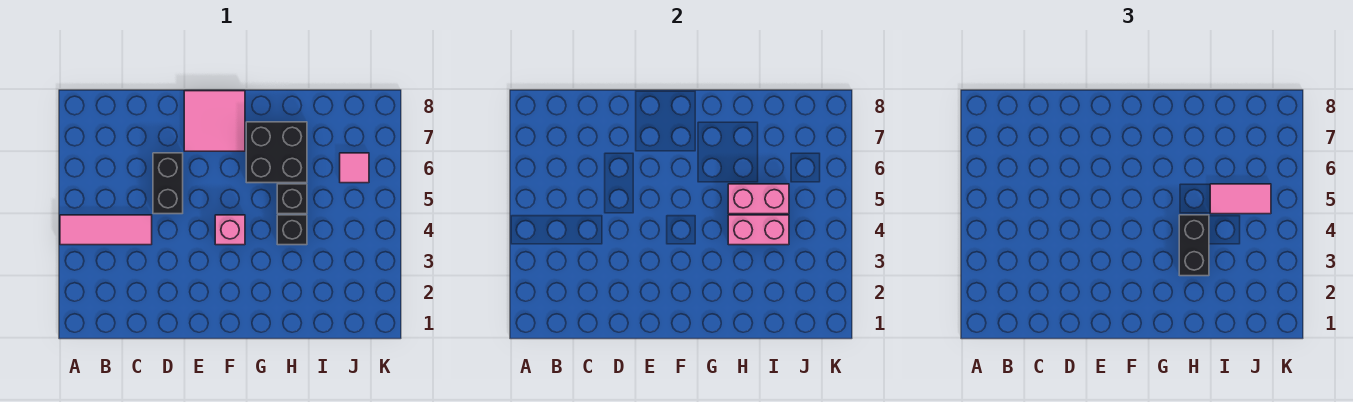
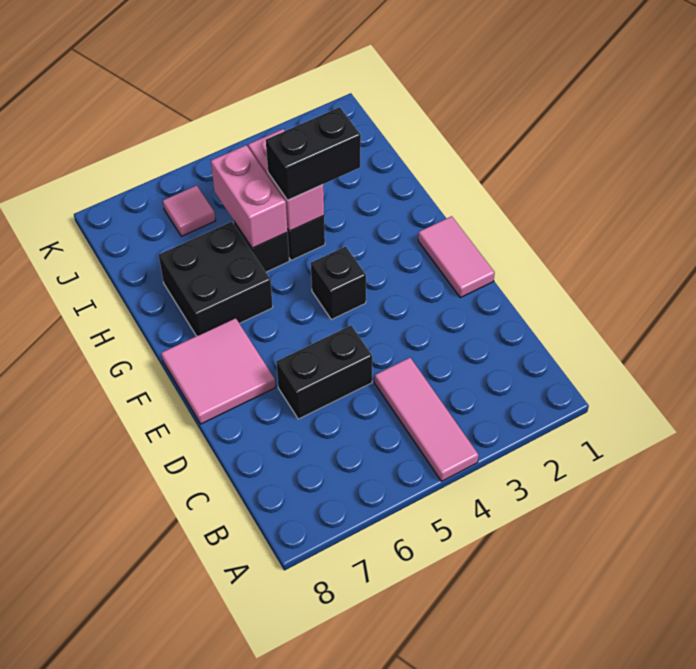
pink 1x1 brick [215,215,245,245] -> black 1x1 brick [311,246,366,320]
pink 1x2 tile [1210,184,1271,214] -> pink 1x2 tile moved to [418,216,495,298]

